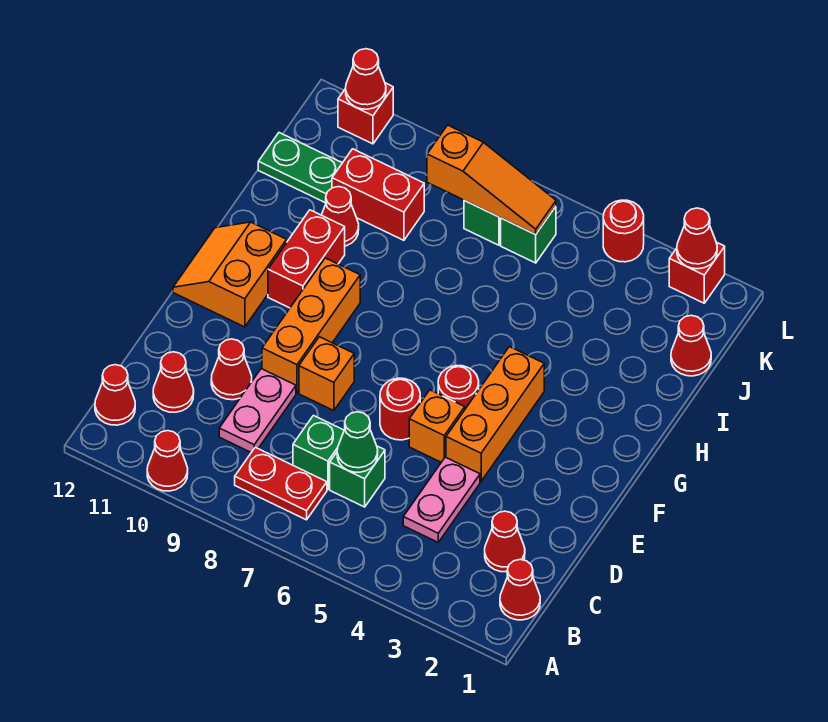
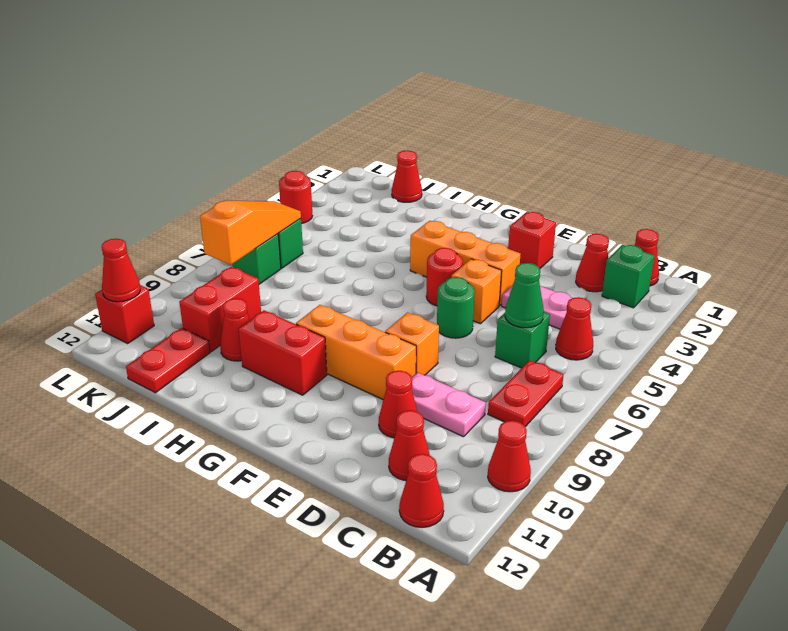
green 1x1 brick [293,416,344,489] -> green 1x1 brick moved to [602,245,654,308]
red 1x1 round brick [380,378,420,440] -> green 1x1 round brick [437,277,475,338]
orange 2x2 slope [173,222,287,327] -> none
green 1x2 plate [258,133,342,203] -> red 1x2 plate [126,328,210,393]
red 1x1 brick [669,242,725,303] -> red 1x1 brick moved to [508,212,556,268]
red 1x1 cone [677,208,717,269] -> red 1x1 cone moved to [556,297,593,360]

